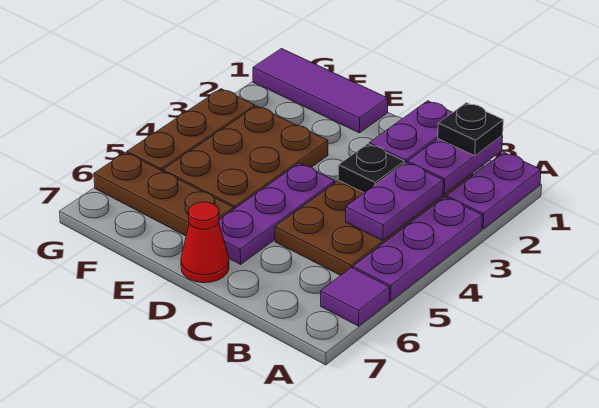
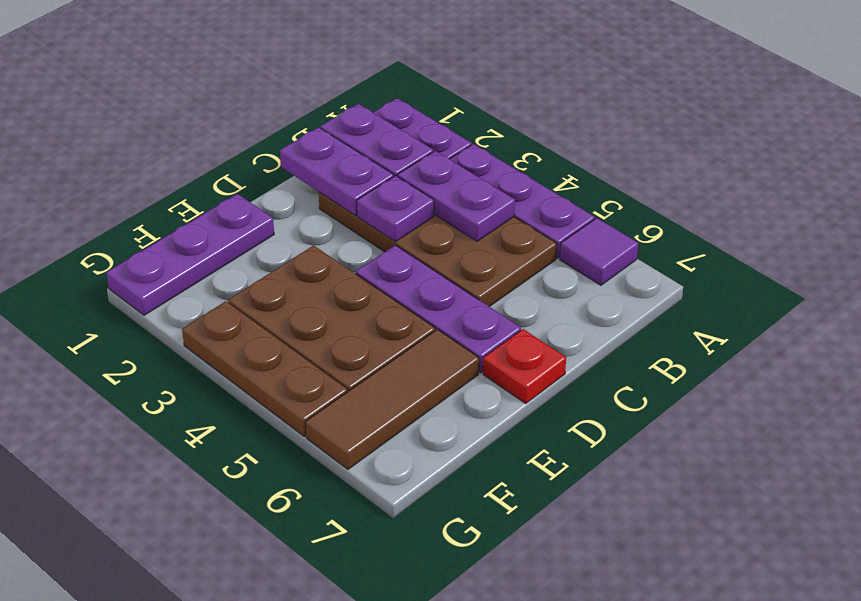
black 1x1 plate [438,103,503,156] -> none
black 1x1 plate [338,144,404,193] -> purple 1x1 plate [357,176,434,242]
red 1x1 cone [181,202,229,283] -> red 1x1 plate [483,329,566,404]
purple 1x3 tile [253,49,388,133] -> purple 1x3 plate [106,194,274,315]
brown 1x3 plate [94,152,234,236] -> brown 1x3 tile [305,329,479,469]

